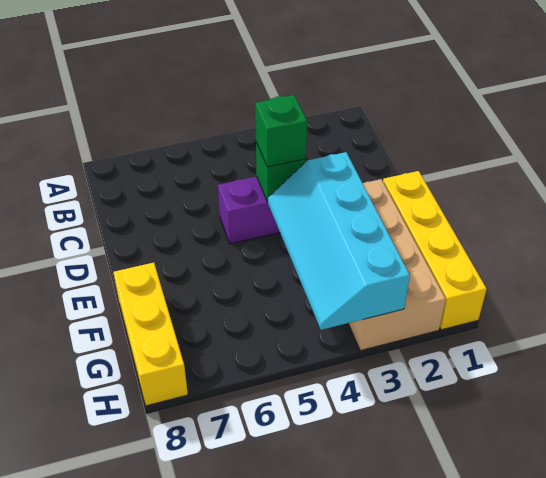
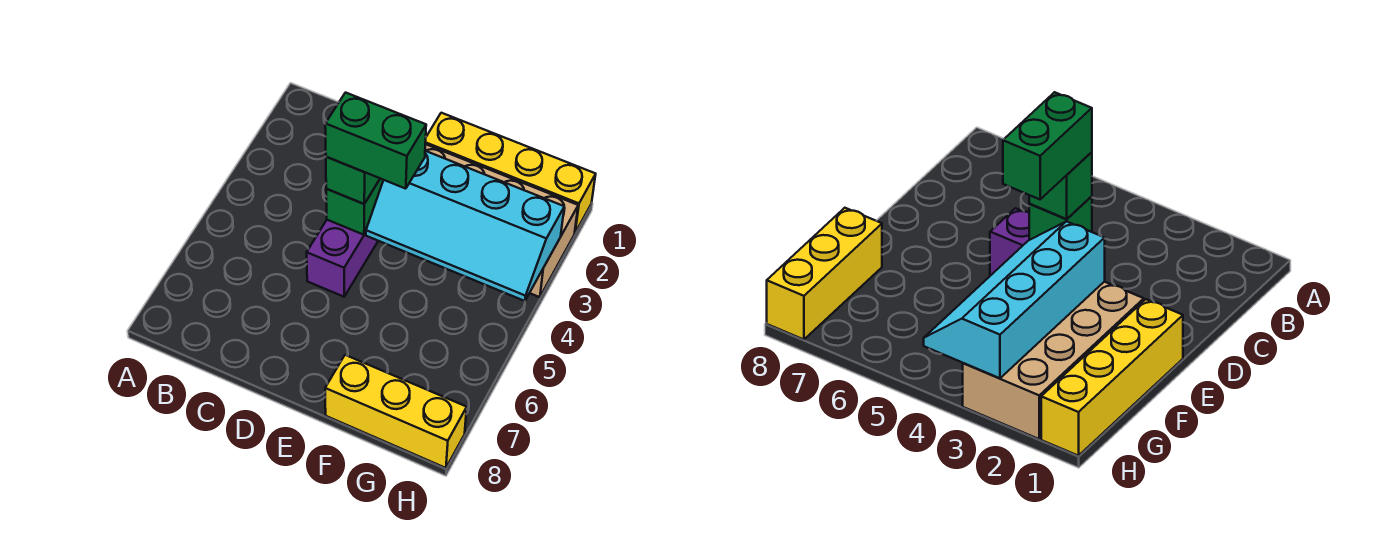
none -> green 1x2 brick [325,93,426,189]

